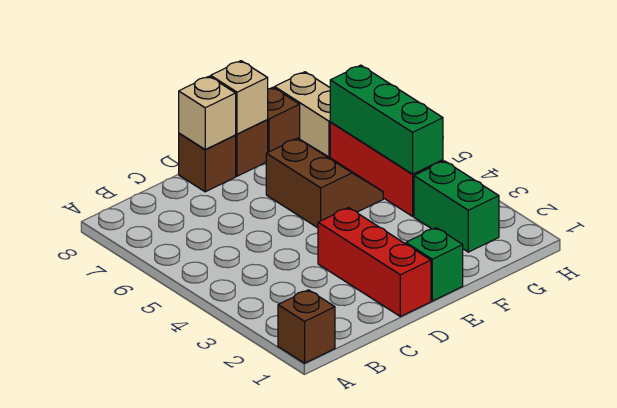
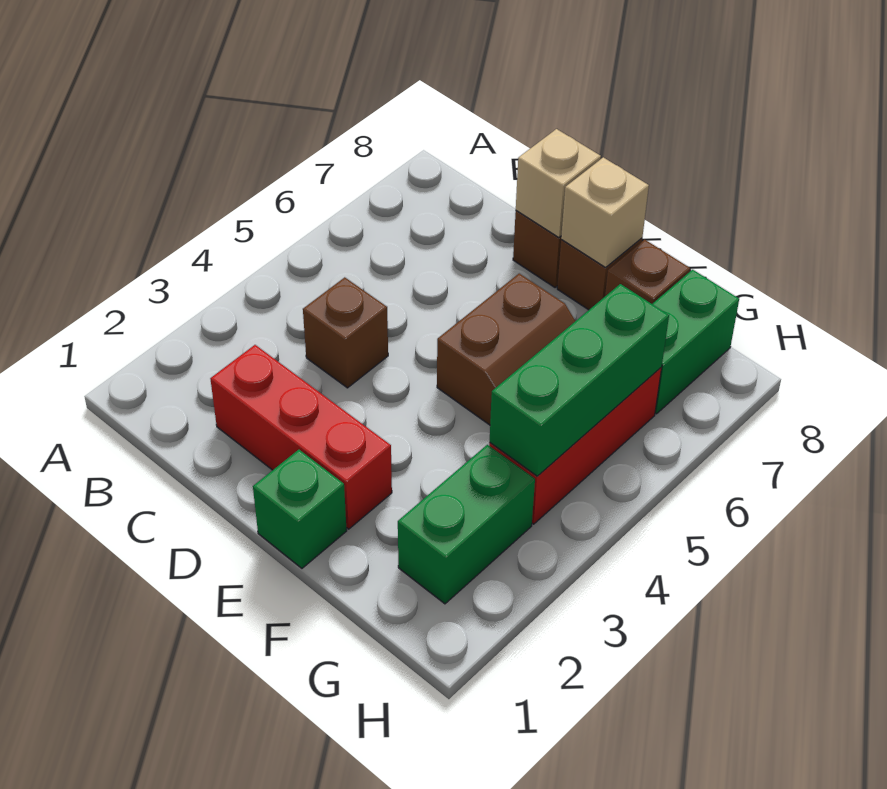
brown 1x1 brick [278,290,335,363] -> brown 1x1 brick moved to [303,277,388,388]
red 1x3 brick [318,208,431,317] -> red 1x3 brick turned to [210,345,392,529]
tan 1x2 brick [275,72,330,157] -> green 1x2 brick [653,270,739,414]

